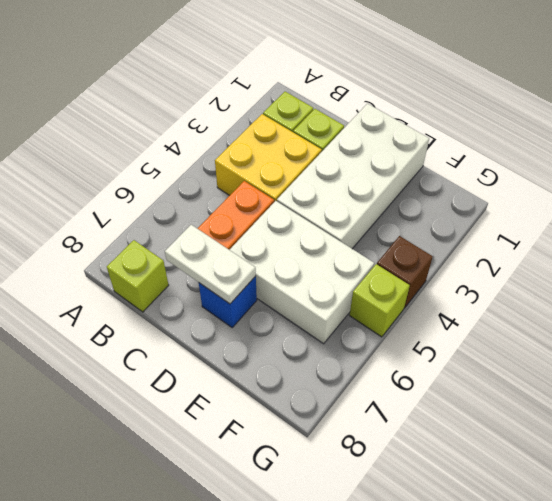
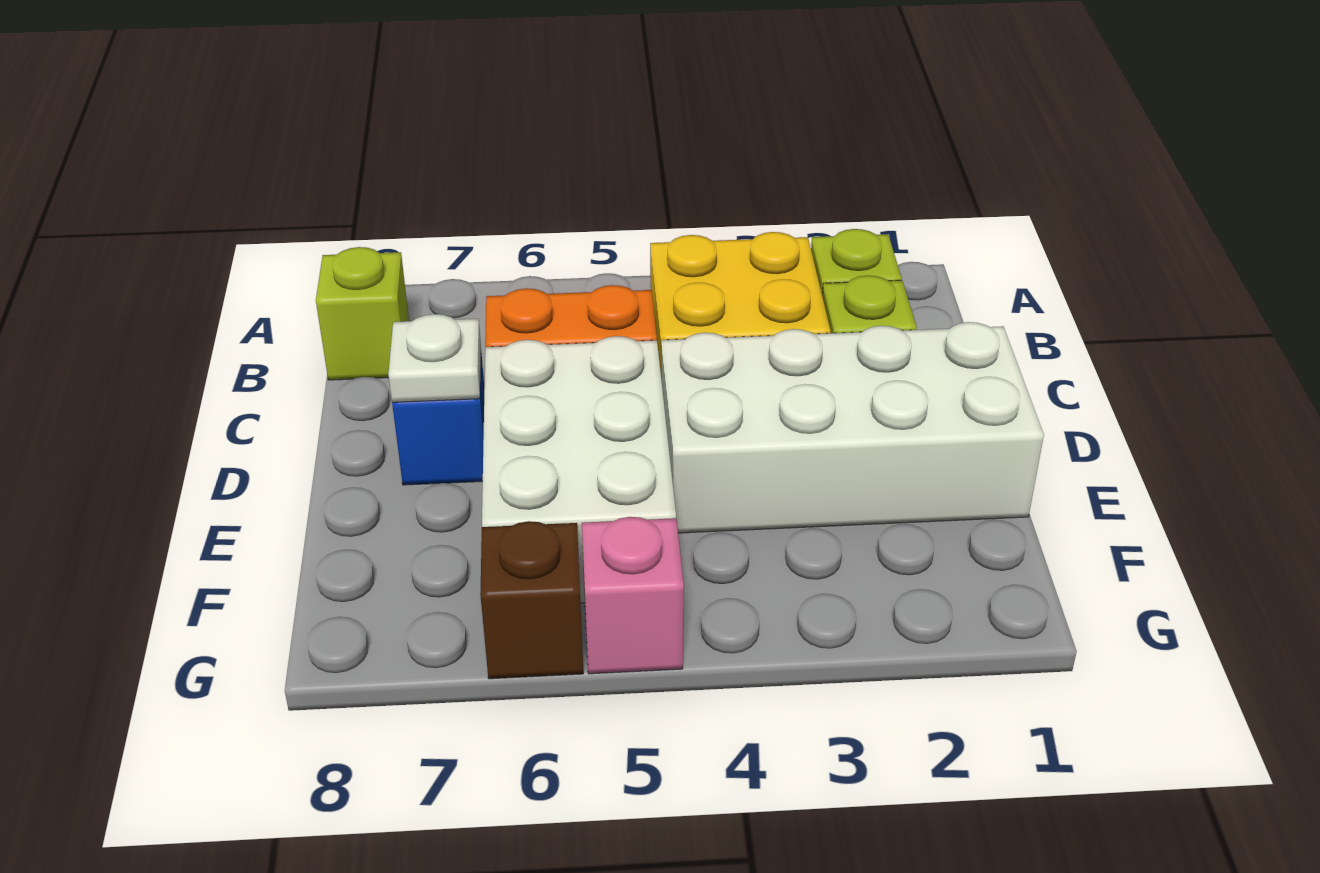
white 1x2 plate [165,225,256,304] -> white 1x1 plate [388,314,481,402]
brown 1x1 brick [377,236,433,308] -> brown 1x1 brick moved to [480,521,583,679]
lime 1x1 brick [349,264,410,337] -> pink 1x1 brick [582,517,684,674]

